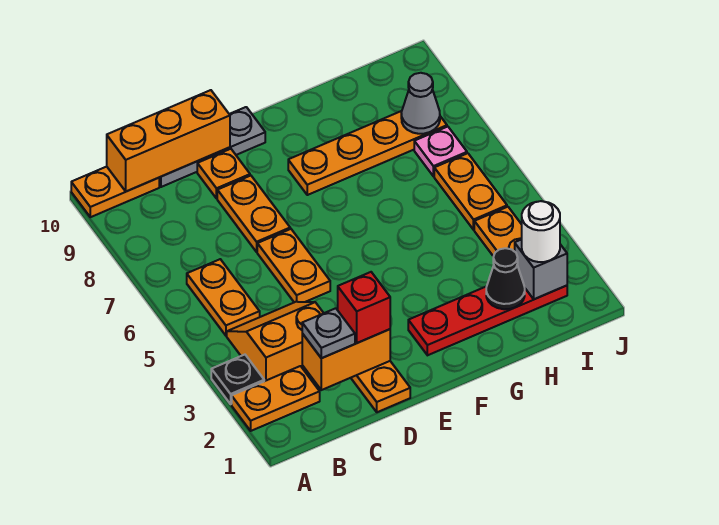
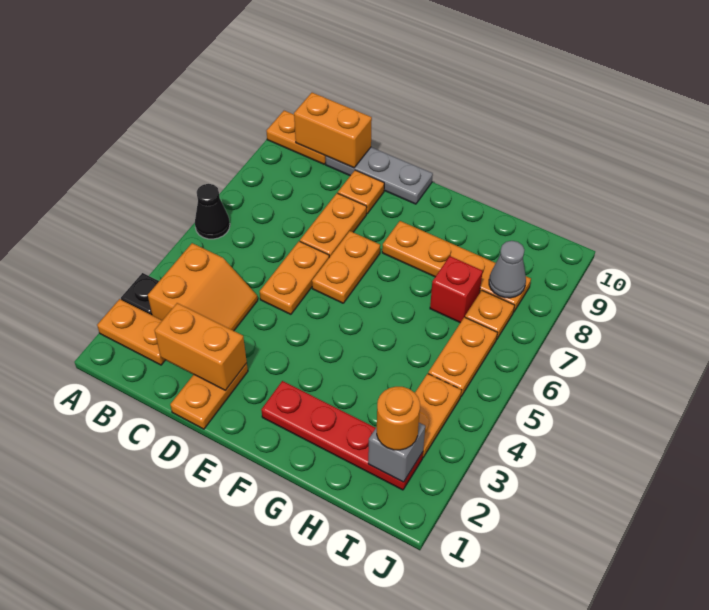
orange 2x2 slope [227,302,323,381] -> orange 2x2 slope turned to [148,243,258,331]
orange 1x2 plate [187,259,260,336] -> orange 1x2 plate moved to [312,231,380,303]
orange 1x3 brick [107,90,230,191] -> orange 1x2 brick [294,93,372,168]
grey 1x1 plate [302,308,355,358] -> none
red 1x1 brick [338,272,390,343] -> red 1x1 brick moved to [430,256,483,323]
black 1x1 cone [486,248,525,309] -> black 1x1 cone moved to [195,184,230,239]
white 1x1 round brick [522,201,560,262] -> orange 1x1 round brick [377,387,420,450]
pink 1x1 plate [414,127,467,176] -> orange 1x1 plate [465,291,514,339]

